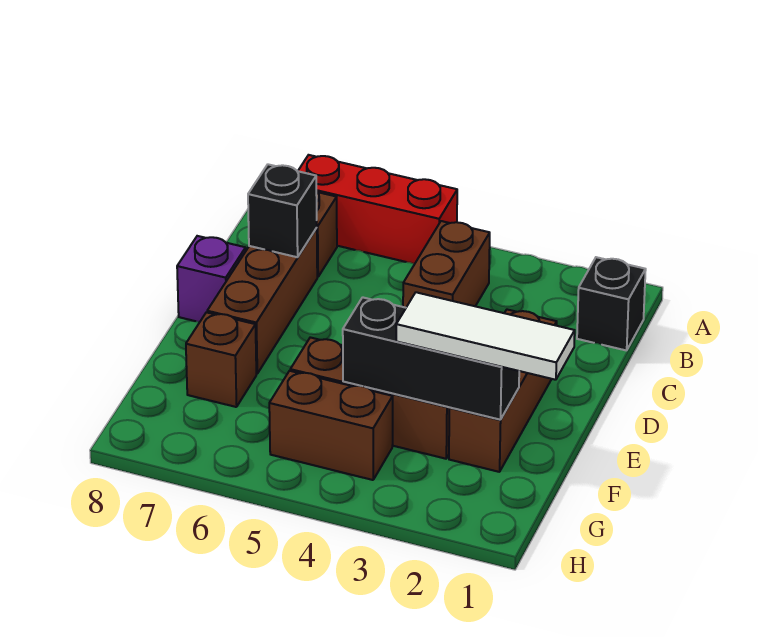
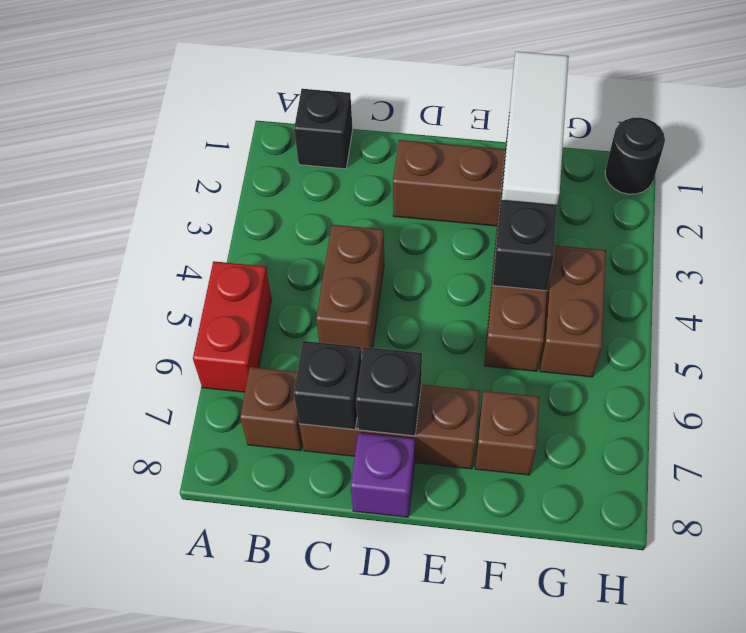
red 1x3 brick [298,155,457,264] -> red 1x2 brick [193,261,272,392]
brown 1x2 brick [403,221,490,308] -> brown 1x2 brick turned to [316,225,384,354]
none -> black 1x1 brick [356,347,422,436]
none -> black 1x1 round brick [605,117,665,194]

